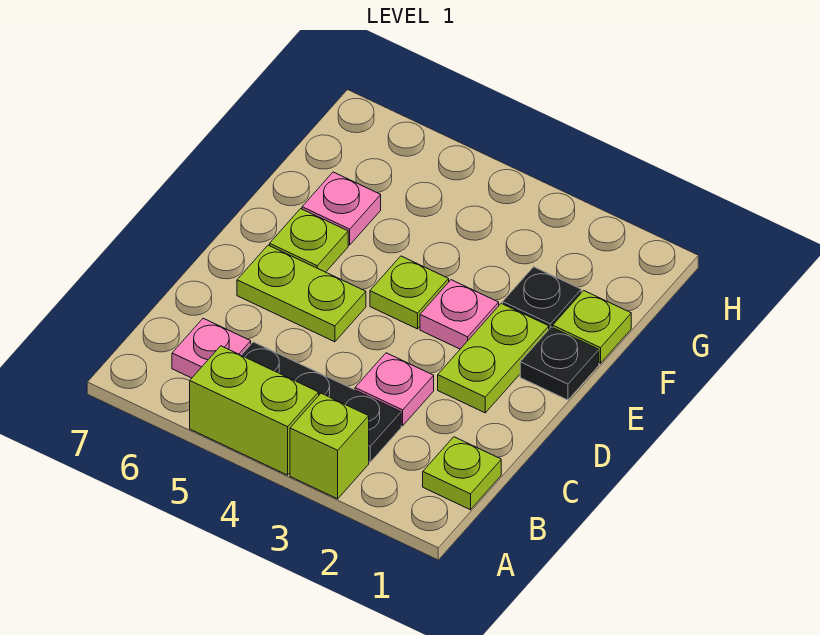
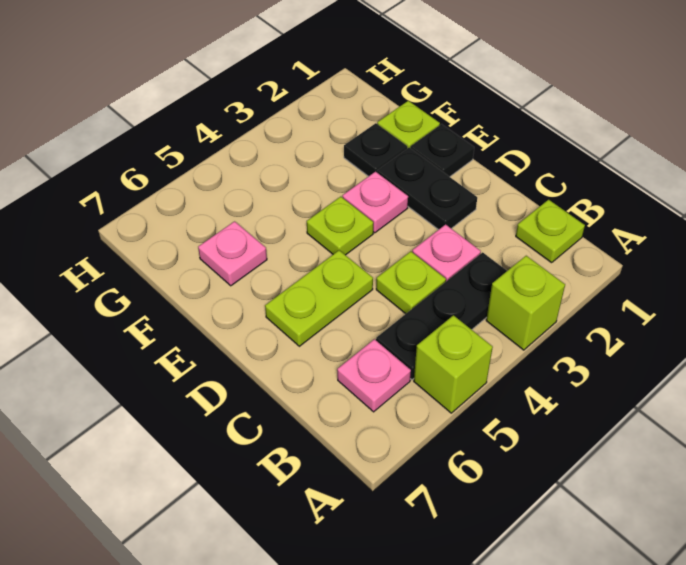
lime 1x2 brick [190,346,319,475] -> lime 1x1 brick [414,315,493,413]
lime 1x2 plate [438,303,549,413] -> black 1x2 plate [377,148,477,230]
lime 1x1 plate [270,209,348,272] -> lime 1x1 plate moved to [376,251,446,314]

